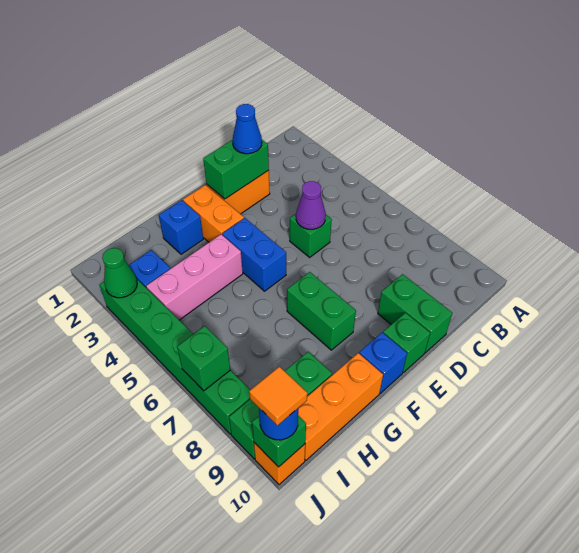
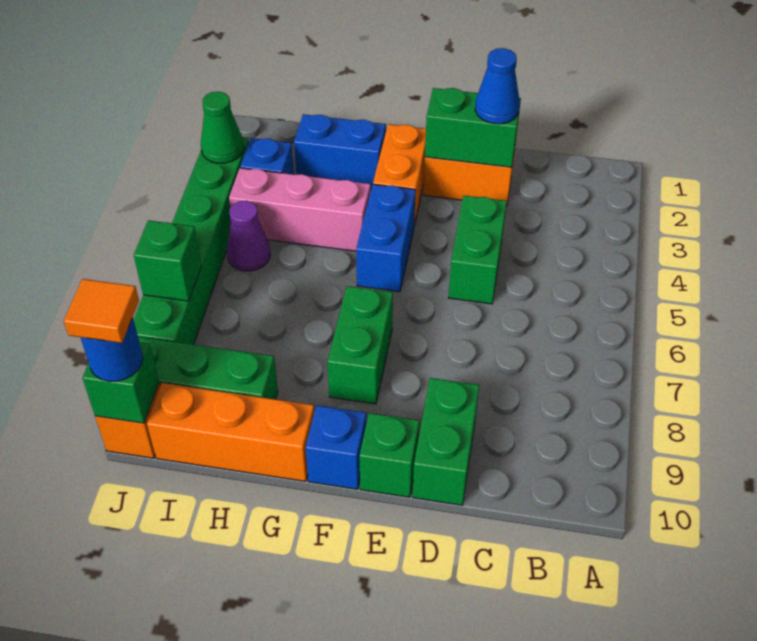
green 1x1 brick [290,214,332,257] -> green 1x2 brick [449,195,507,304]
purple 1x1 cone [296,181,326,229] -> purple 1x1 cone moved to [227,201,270,271]
blue 1x1 brick [159,200,203,254] -> blue 1x2 brick [294,114,386,189]

